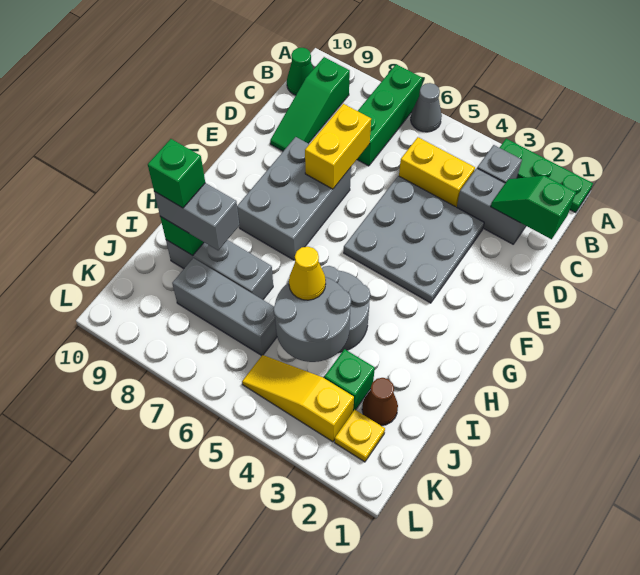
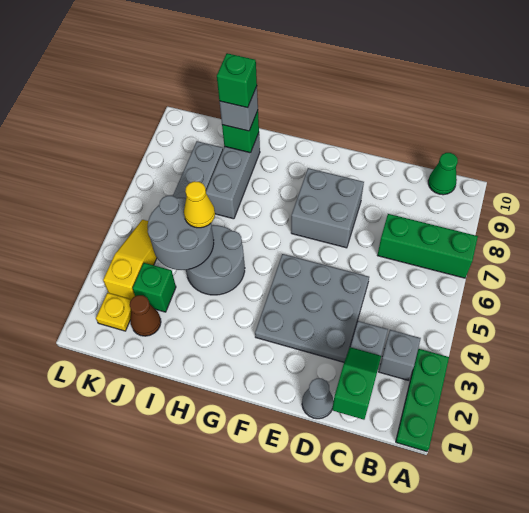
grey 1x1 cone [411,83,442,132] -> grey 1x1 cone moved to [302,378,334,419]
green 1x3 slope [270,57,350,151] -> none
yellow 1x2 brick [399,137,475,207] -> none
yellow 1x2 brick [305,104,371,189] -> none
grey 2x3 brick [237,137,351,260] -> grey 2x2 brick [291,168,364,248]
grey 1x2 brick [154,183,239,250] -> grey 1x1 brick [219,86,258,131]

